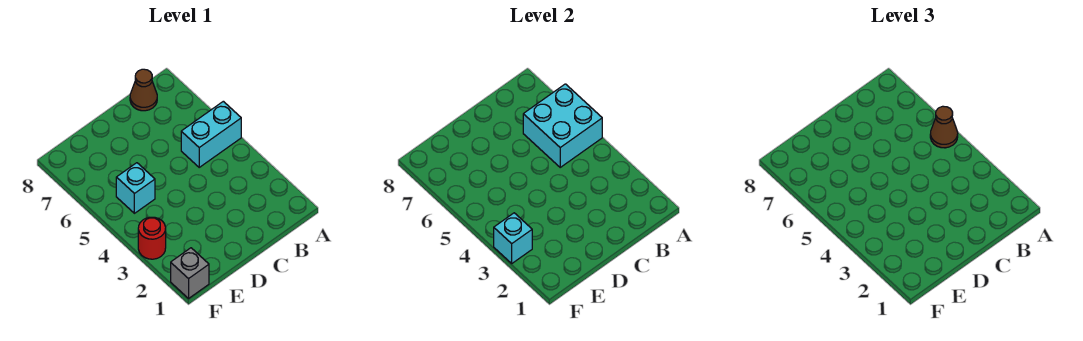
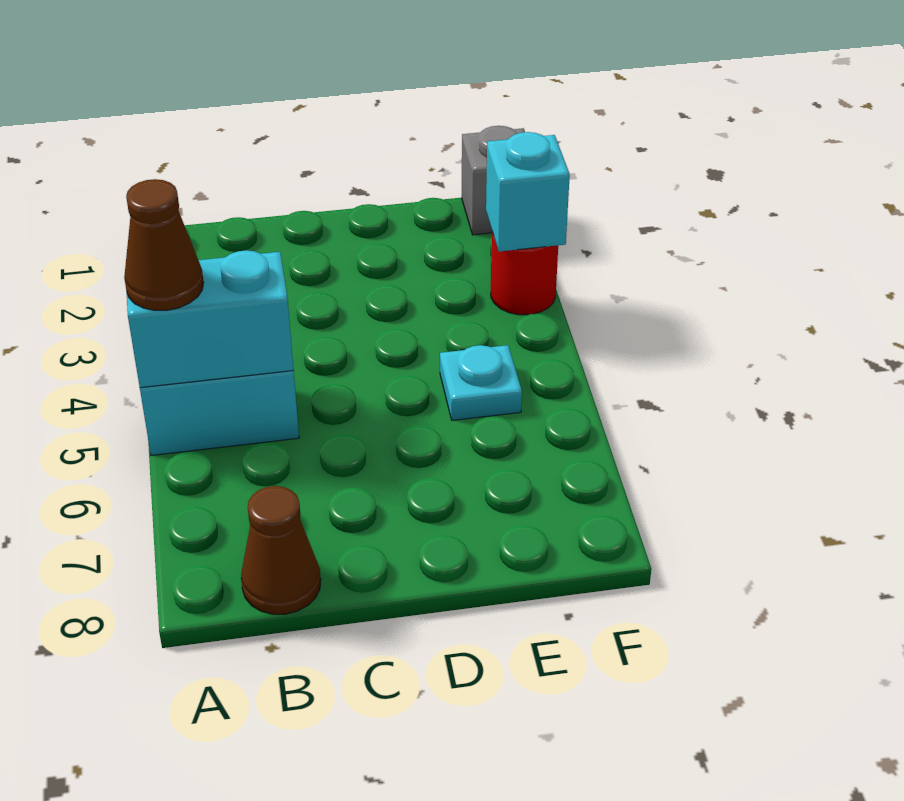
cyan 2x2 brick [523,84,602,167] -> cyan 1x2 brick [127,250,294,388]
cyan 1x1 brick [116,163,155,213] -> cyan 1x1 plate [440,345,522,420]

